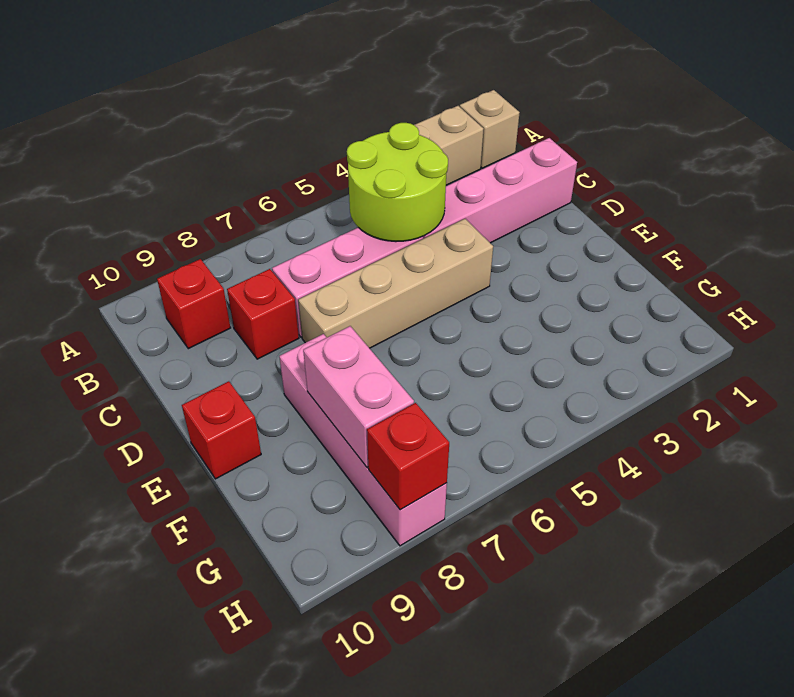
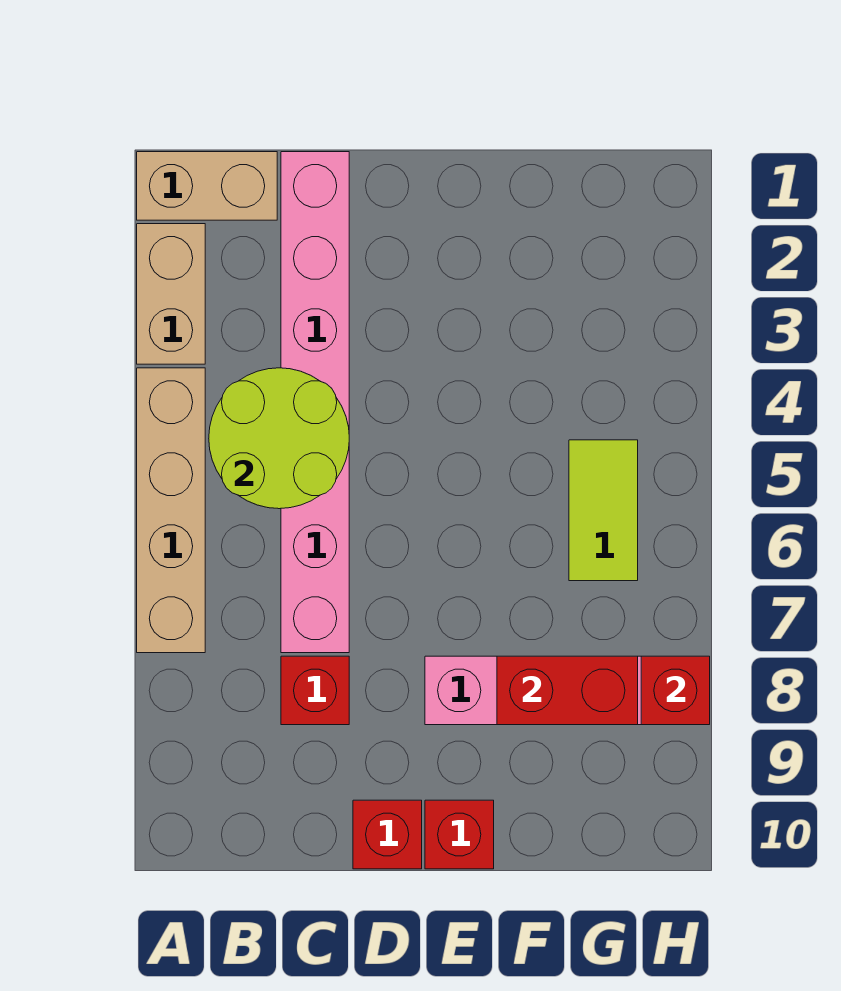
tan 1x1 brick [460,90,520,168] -> tan 1x2 brick [137,152,277,220]
red 1x1 brick [157,259,231,349] -> red 1x1 brick moved to [353,800,422,869]
tan 1x4 brick [298,219,493,348] -> tan 1x4 brick moved to [137,368,205,653]
pink 1x2 brick [303,326,414,467] -> red 1x2 brick [497,656,638,725]
none -> lime 1x2 tile [569,440,638,581]

